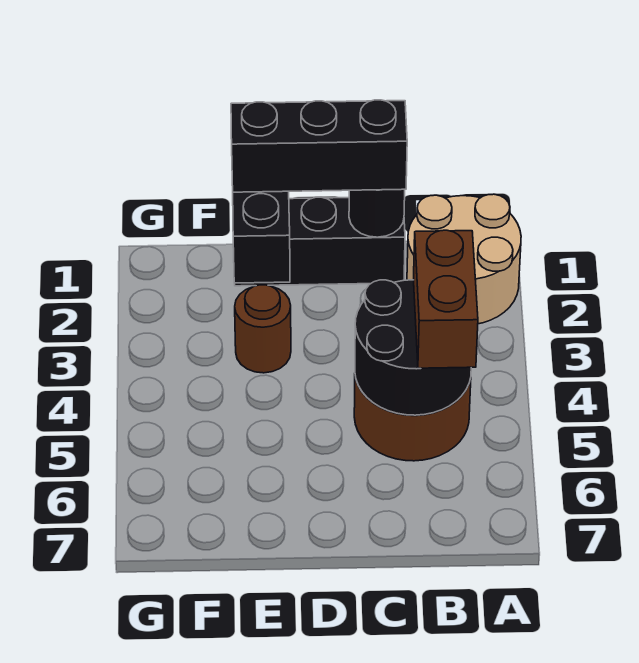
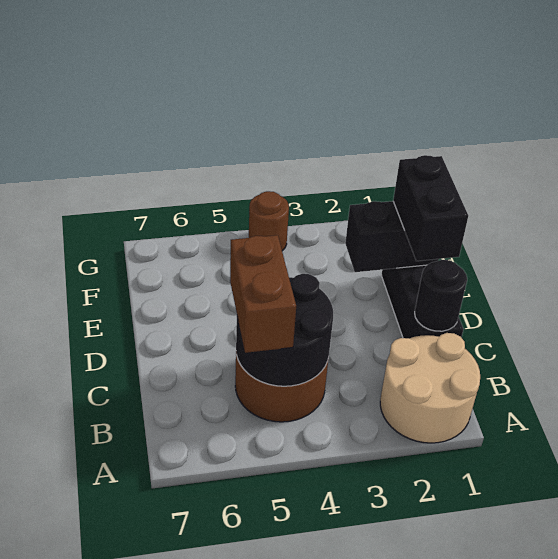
brown 1x2 brick [414,230,478,368] -> brown 1x2 brick turned to [230,235,296,353]
black 1x3 brick [231,100,407,192] -> black 1x2 brick [393,155,468,261]
brown 1x1 round brick [235,285,291,373] -> brown 1x1 round brick moved to [249,191,289,251]

